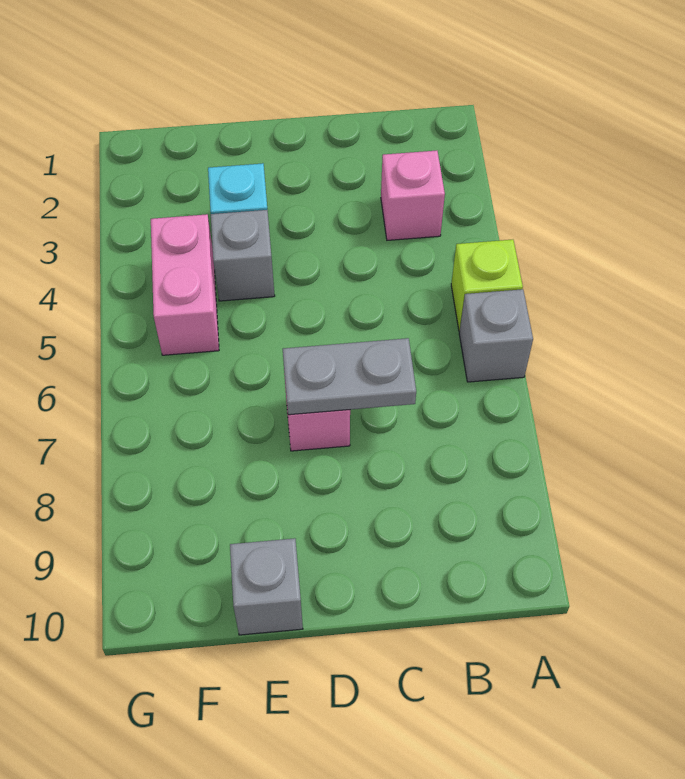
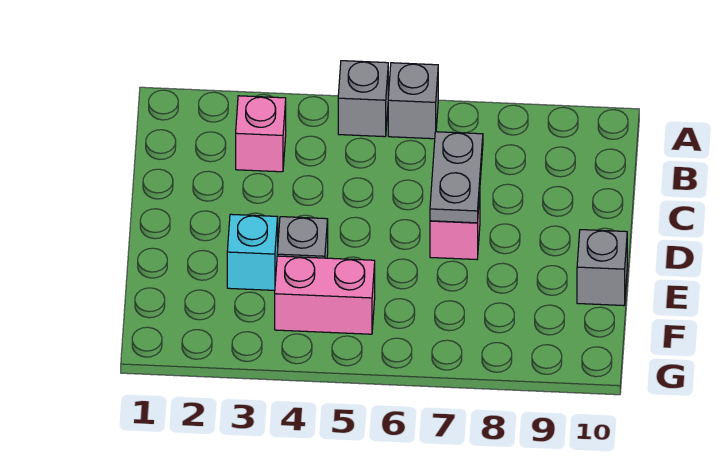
lime 1x1 brick [451,240,523,331] -> grey 1x1 brick [338,61,388,137]

